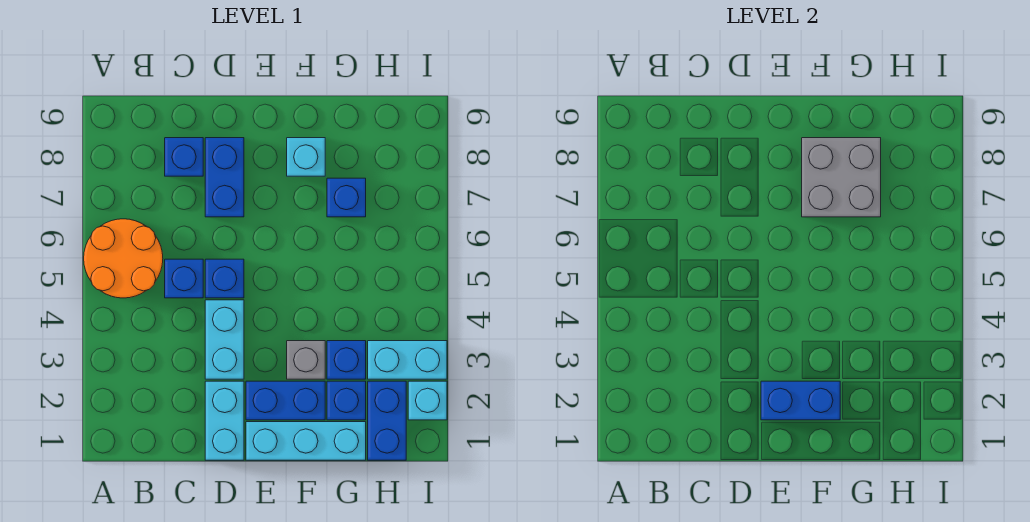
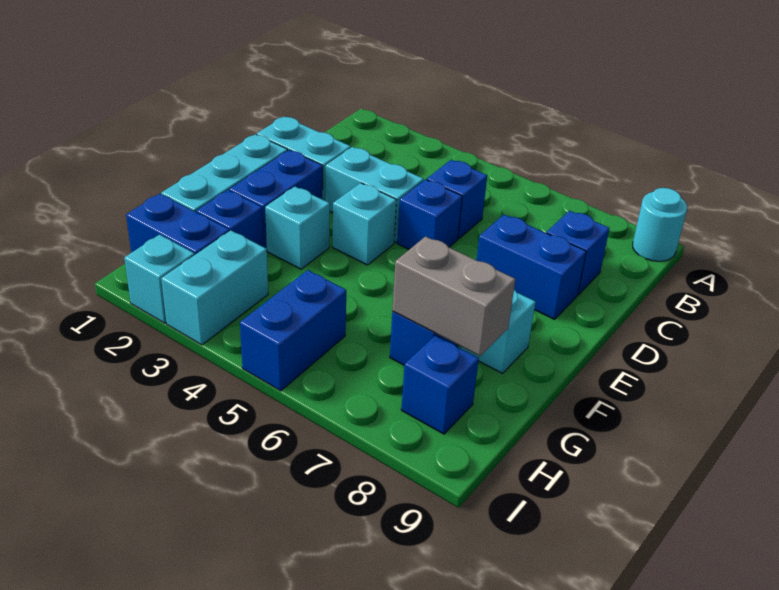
orange 2x2 round brick [84,219,163,298] -> none
none -> cyan 1x1 round brick [633,188,687,261]
blue 1x2 brick [761,381,840,420] -> blue 1x2 brick moved to [240,270,346,391]
none -> cyan 1x1 brick [333,183,396,265]
grey 1x1 brick [287,341,325,379] -> cyan 1x1 brick [265,187,330,269]
grey 2x2 brick [802,138,881,217] -> grey 1x2 brick [392,236,515,356]
blue 1x1 brick [327,341,366,379] -> blue 1x1 brick moved to [401,336,479,434]

